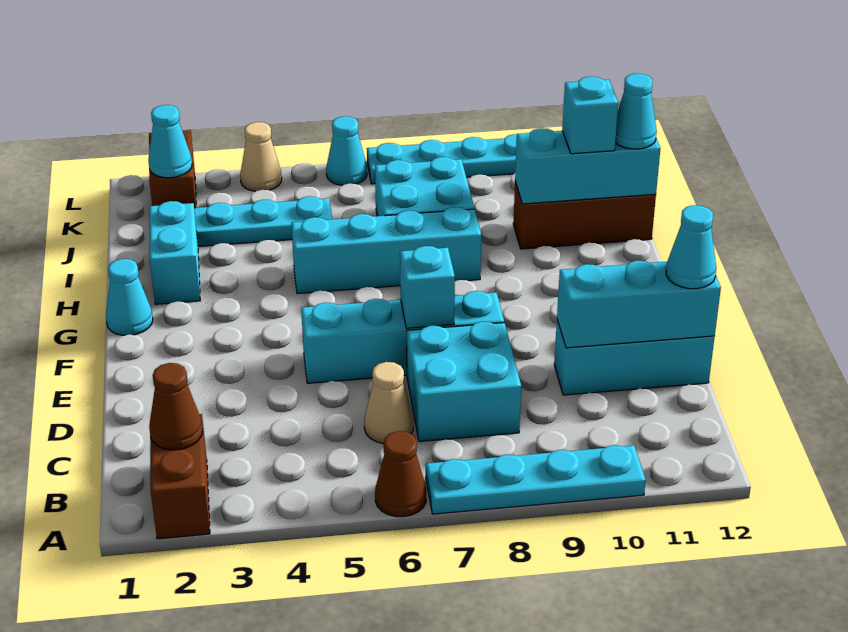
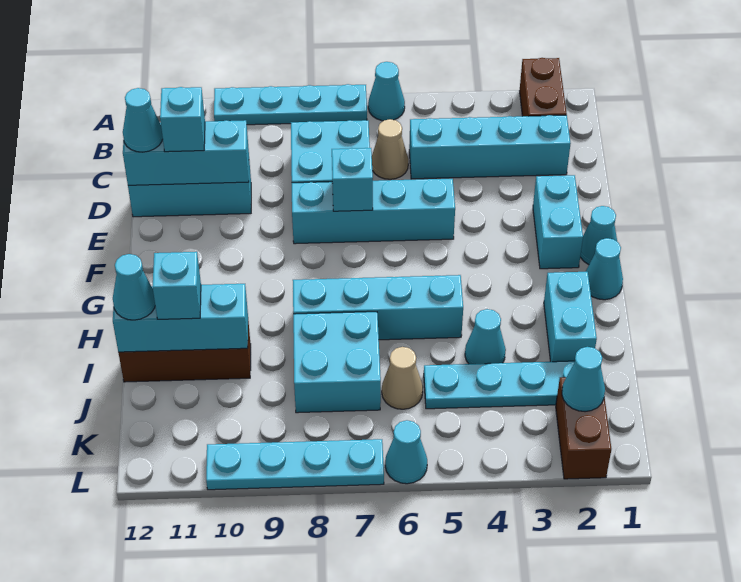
brown 1x1 cone [375,431,426,517] -> cyan 1x1 cone [368,62,405,121]
brown 1x1 cone [149,363,203,450] -> none
none -> cyan 1x4 brick [409,115,571,179]
none -> cyan 1x1 brick [160,87,205,152]
none -> cyan 1x2 brick [533,175,583,269]
none -> cyan 1x1 cone [580,206,617,265]
none -> cyan 1x1 cone [465,309,506,364]
tan 1x1 cone [240,122,282,191] -> tan 1x1 cone moved to [382,347,423,409]

